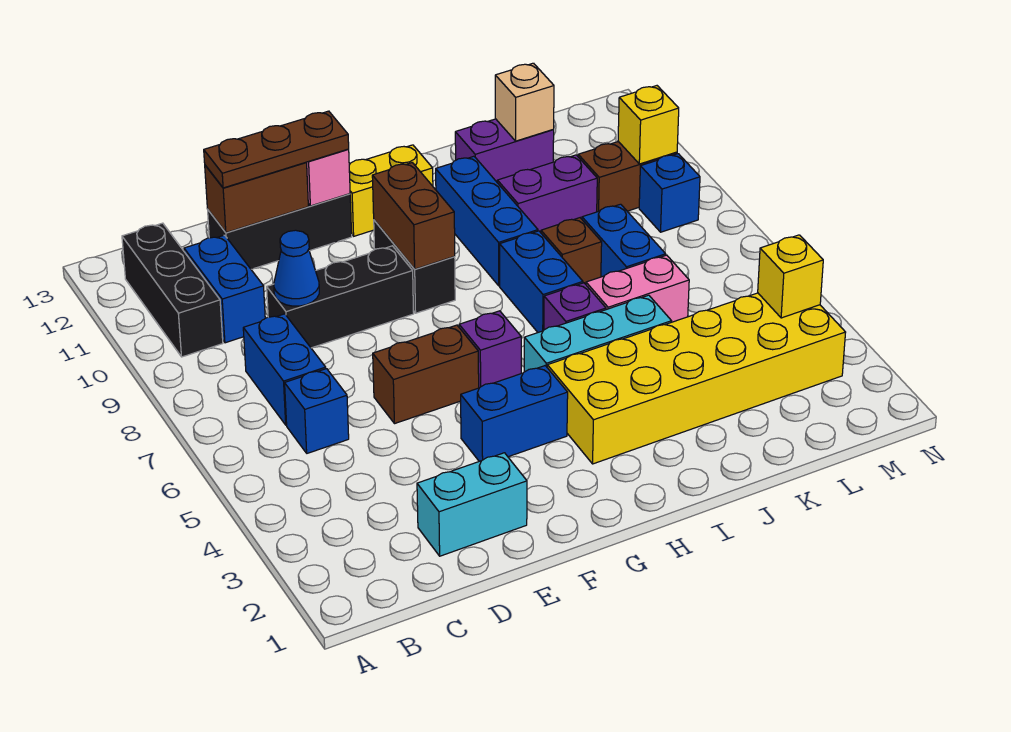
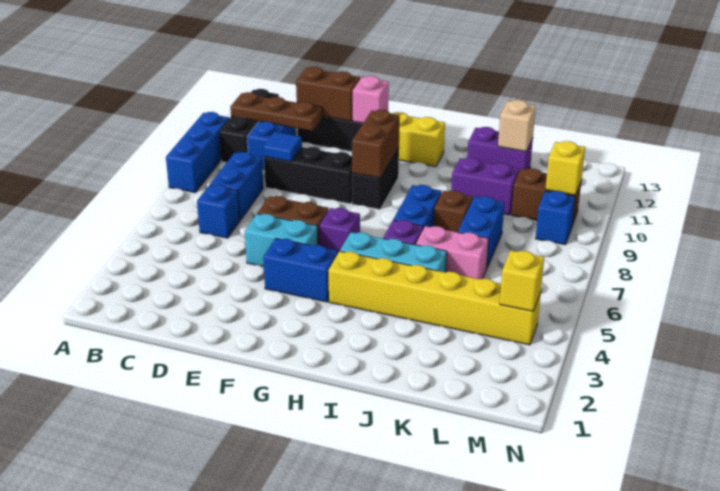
cyan 1x2 brick [417,453,527,556] -> cyan 1x2 brick moved to [245,214,318,267]
blue 1x1 cone [274,230,319,306] -> blue 1x1 tile [263,132,302,162]
brown 1x3 plate [204,111,349,188] -> brown 1x3 plate moved to [230,92,323,131]
yellow 2x6 brick [547,293,846,464] -> yellow 1x6 brick [328,251,541,345]
blue 1x3 brick [436,156,538,286] -> blue 1x3 brick moved to [166,112,229,193]

